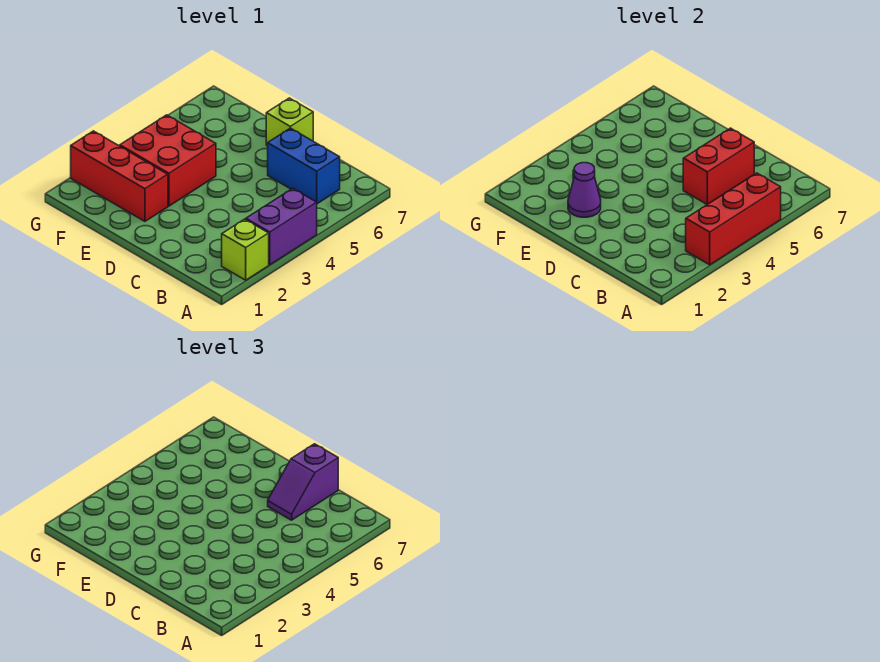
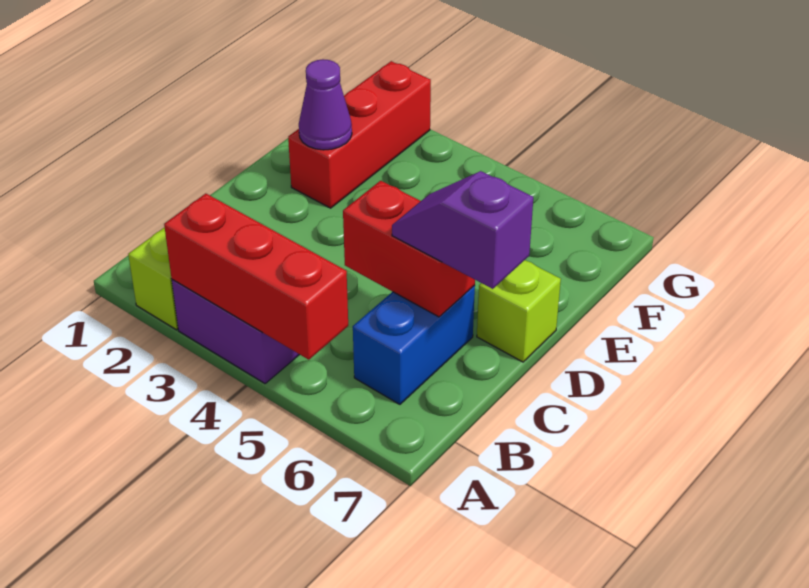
red 2x2 brick [120,115,216,206] -> none

